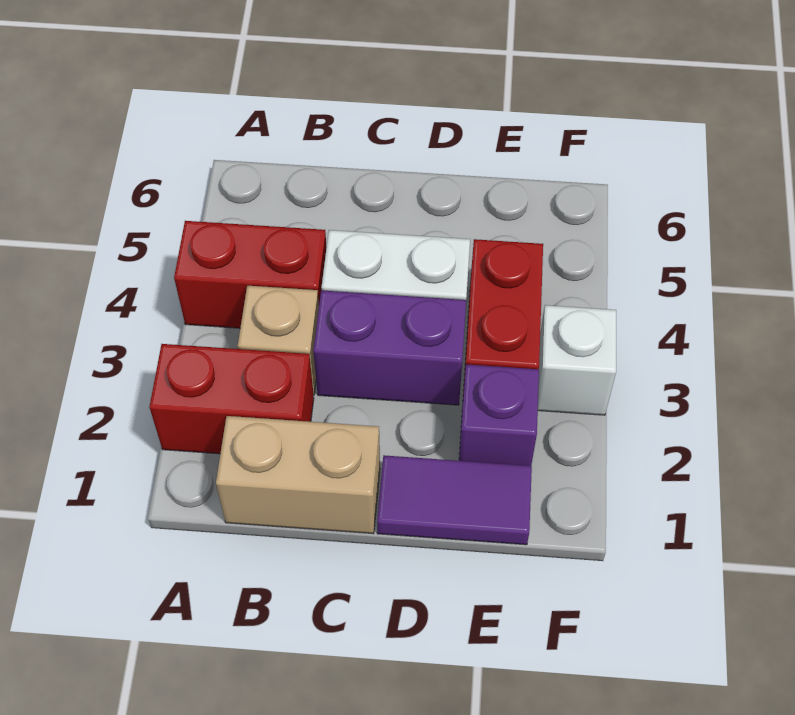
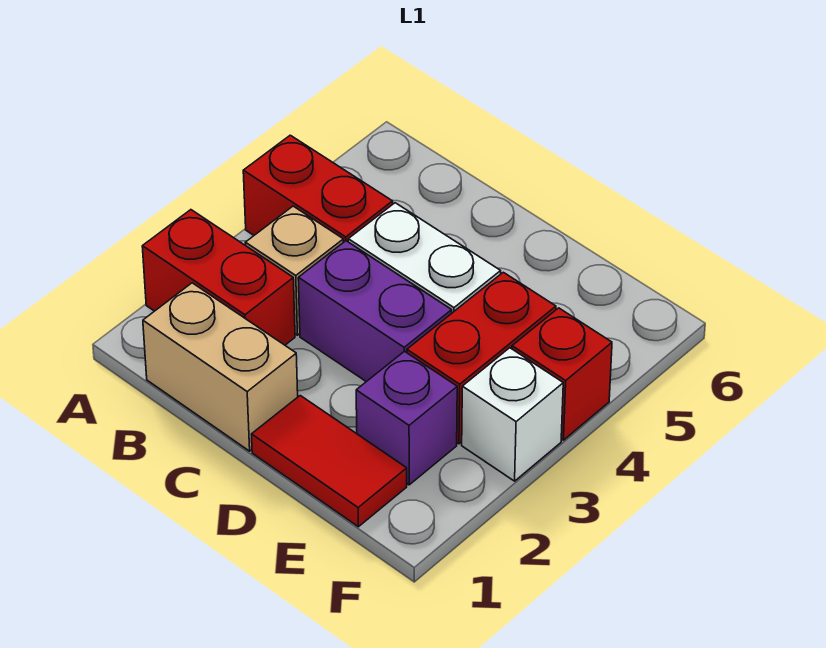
purple 1x2 tile [377,455,532,545] -> red 1x2 tile [252,396,407,527]
none -> red 1x1 brick [512,308,612,440]

